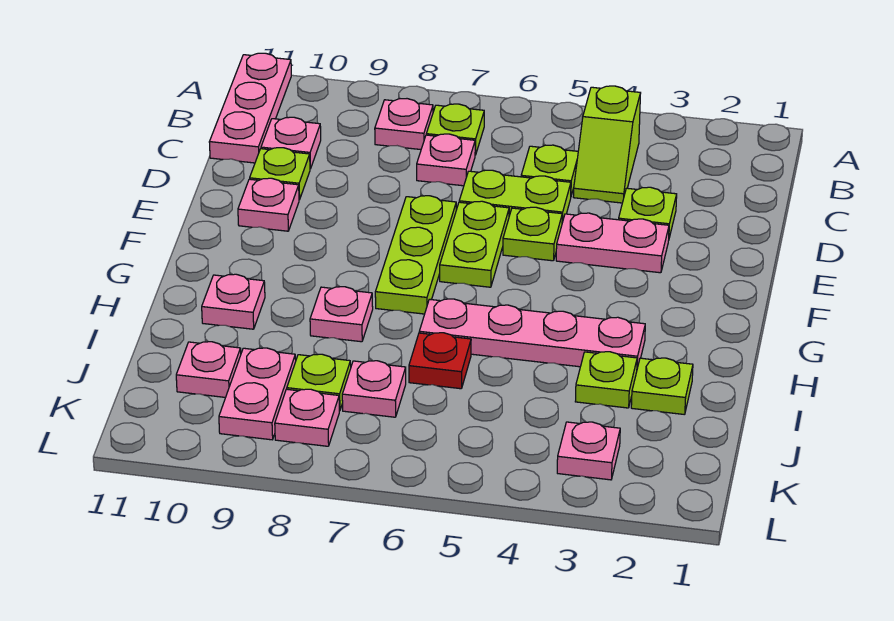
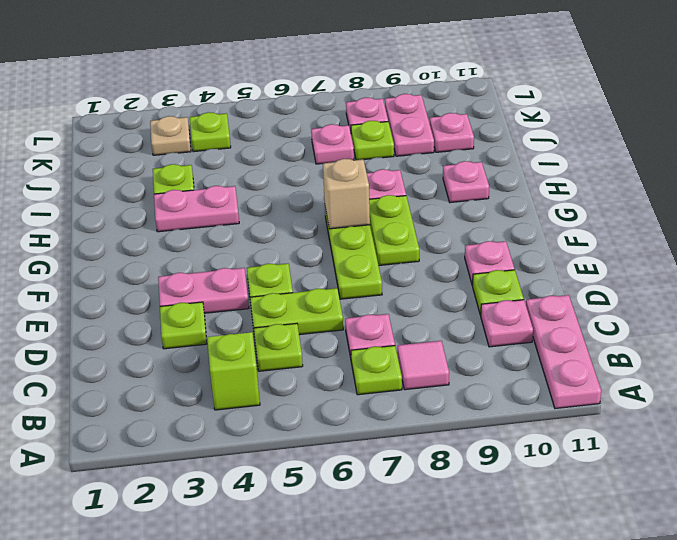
pink 1x1 plate [375,99,433,150] -> pink 1x1 tile [398,341,449,390]
lime 1x2 plate [440,201,509,287] -> lime 1x2 plate moved to [369,195,419,266]
none -> tan 1x1 brick [323,159,370,229]
pink 1x4 plate [419,299,645,368] -> pink 1x2 plate [154,186,239,232]
lime 1x1 plate [631,358,693,415] -> lime 1x1 plate moved to [190,112,231,152]
red 1x1 plate [409,333,471,389] -> none
pink 1x1 plate [557,422,620,480] -> tan 1x1 plate [150,116,191,155]

